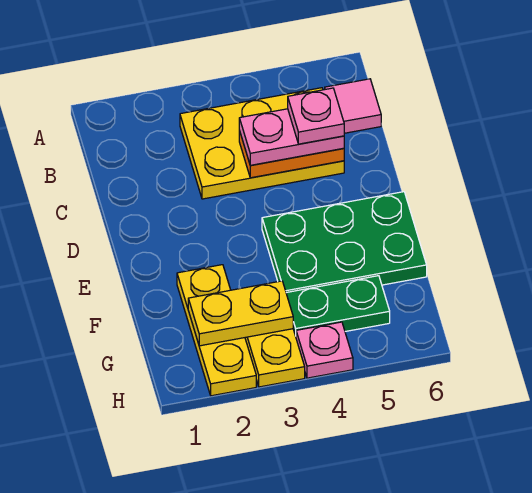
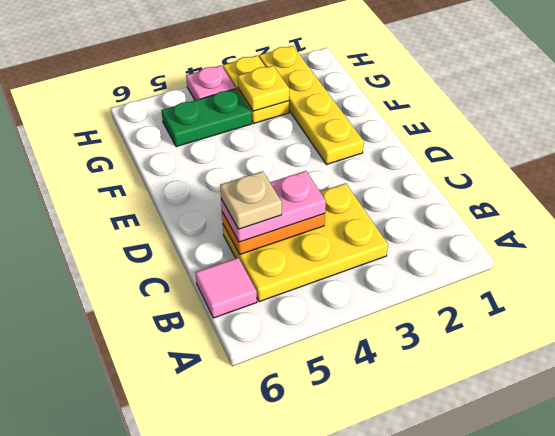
pink 1x1 plate [288,88,344,144] -> tan 1x1 plate [220,171,282,229]
green 2x3 plate [262,192,427,293] -> none
yellow 1x3 plate [177,265,256,396] -> yellow 1x4 plate [259,46,364,165]
yellow 1x2 plate [188,281,293,346] -> yellow 1x1 plate [238,66,289,111]

